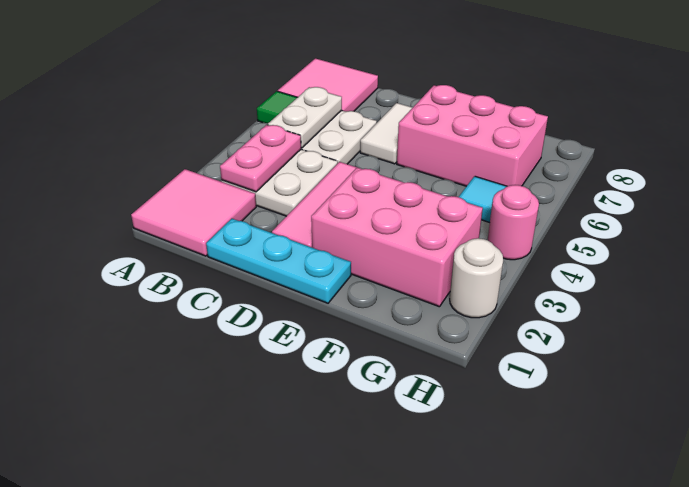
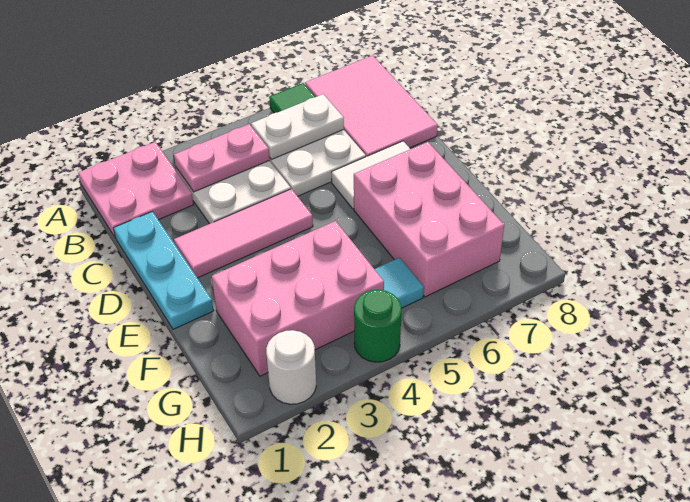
pink 2x2 tile [131,169,256,256] -> pink 2x2 plate [78,142,194,238]
pink 2x2 tile [278,58,378,112] -> pink 2x3 tile [305,55,438,157]
pink 2x3 brick [311,168,483,307] -> pink 2x3 brick turned to [212,221,384,376]
pink 1x1 round brick [488,185,539,260] -> green 1x1 round brick [354,290,401,362]

